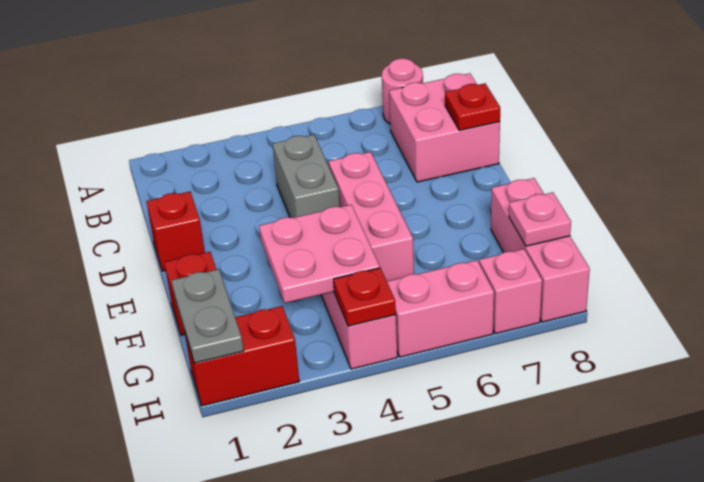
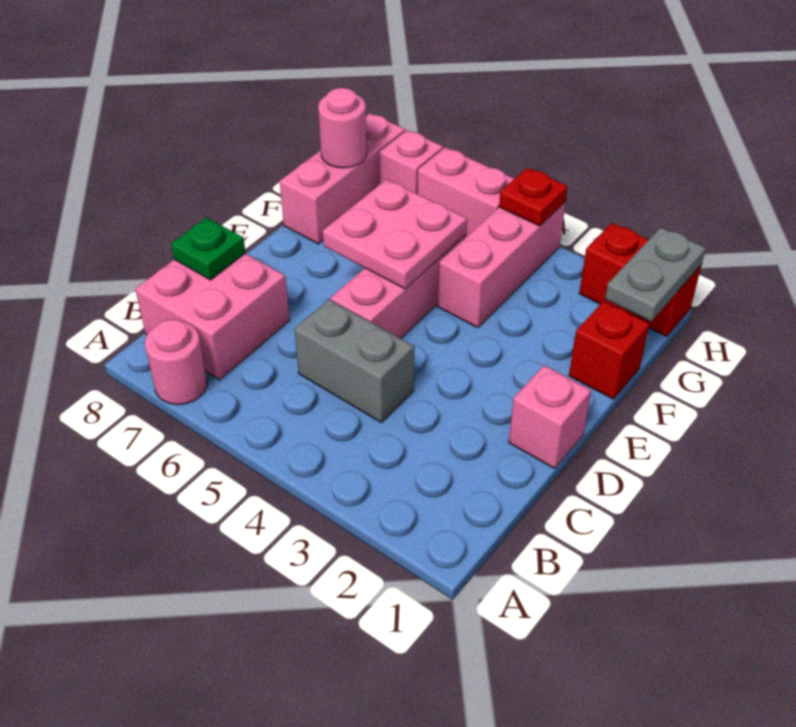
grey 1x2 brick [273,135,340,218] -> grey 1x2 brick turned to [294,299,414,423]
red 1x1 plate [445,83,500,130] -> green 1x1 plate [171,217,245,280]
red 1x1 brick [146,192,205,271] -> pink 1x1 brick [509,365,592,469]
pink 2x2 plate [259,205,380,303] -> pink 2x2 plate moved to [323,179,467,289]
pink 1x1 plate [509,192,571,246] -> pink 1x1 round brick [318,88,367,168]

